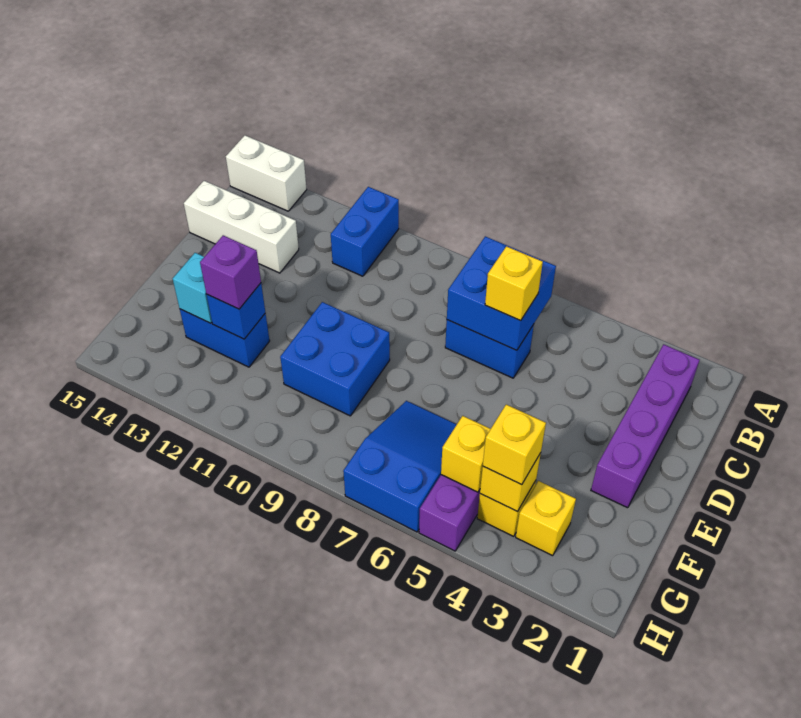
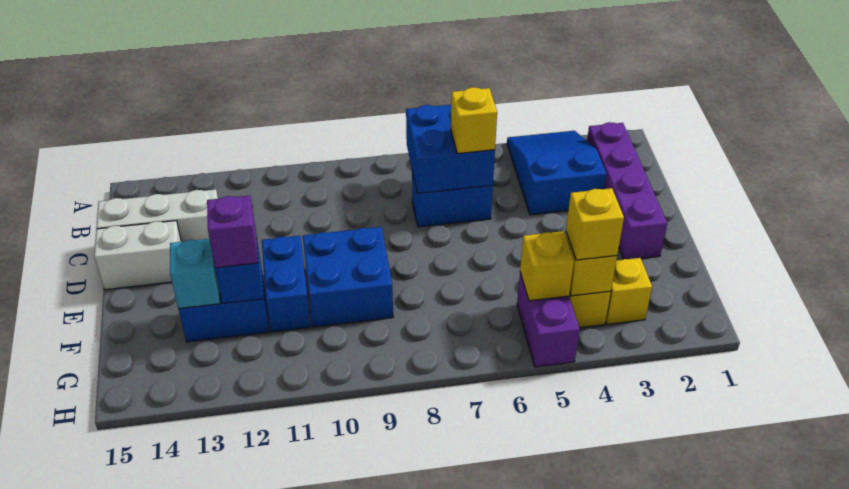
blue 1x2 brick [331,187,399,276] -> blue 1x2 brick moved to [262,236,311,332]
white 1x2 brick [226,135,307,211] -> white 1x2 brick moved to [94,221,181,290]
blue 2x3 slope [343,401,457,532] -> blue 2x3 slope moved to [507,131,606,215]

